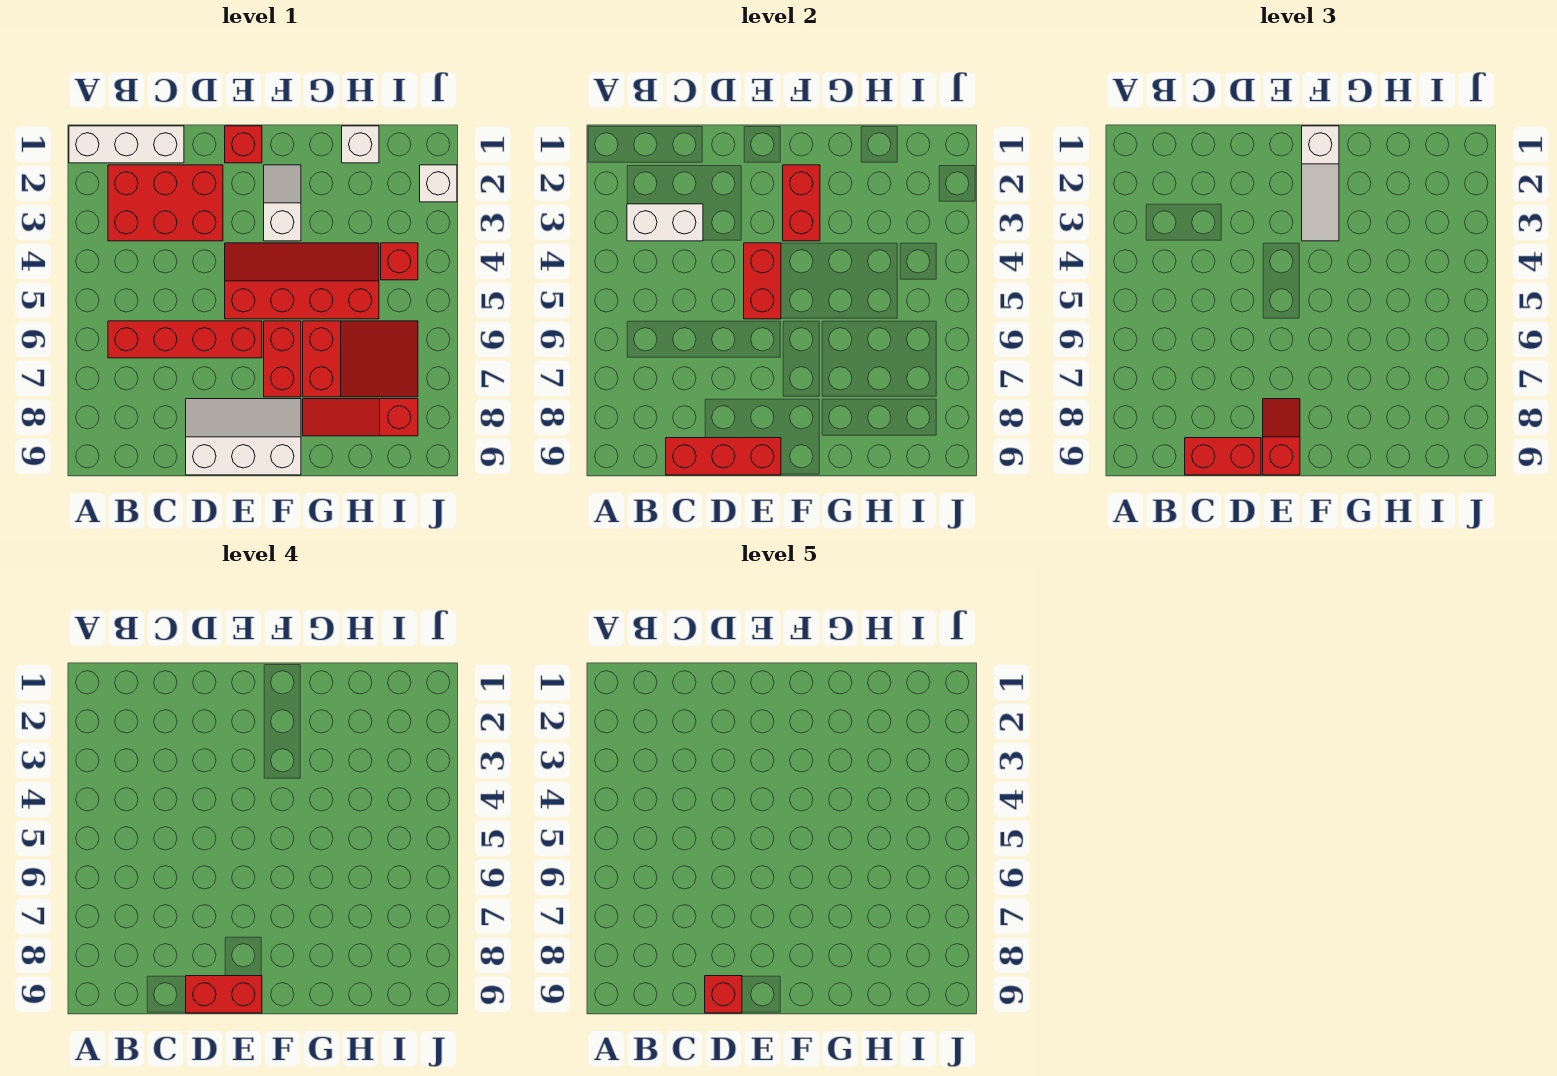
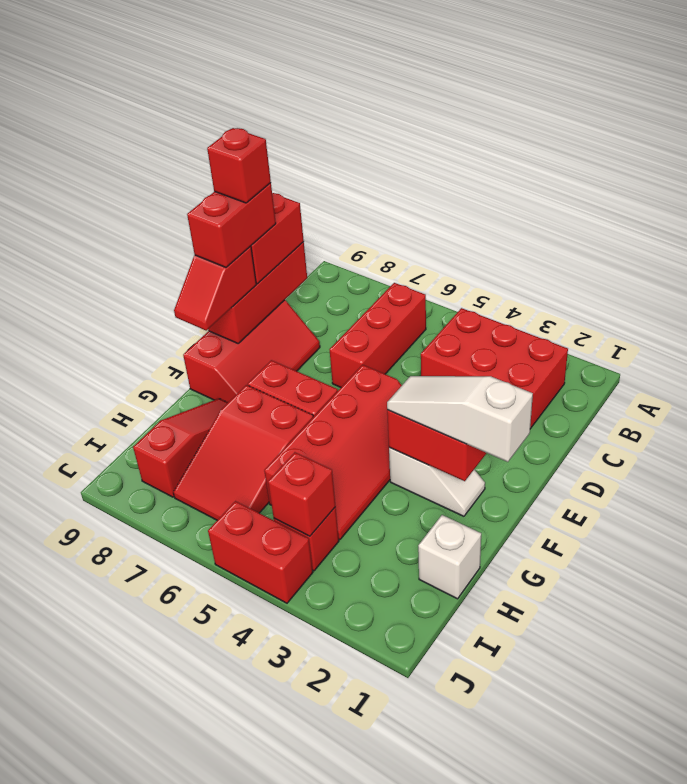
white 1x3 brick [69,126,184,163] -> none
red 2x3 brick [108,165,223,241] -> red 2x3 brick turned to [421,308,568,429]
white 1x2 brick [627,204,703,241] -> none
red 1x4 brick [108,321,262,358] -> red 1x3 brick [330,283,426,387]
white 2x3 slope [186,399,301,475] -> red 2x3 slope [183,300,320,402]
red 1x1 brick [225,126,262,163] -> red 1x1 brick moved to [268,452,336,536]
red 1x2 brick [744,243,781,319] -> red 1x2 brick moved to [208,501,313,603]
red 1x2 slope [1263,399,1300,475] -> red 1x2 slope turned to [174,246,256,330]
white 1x1 brick [420,165,457,202] -> none

